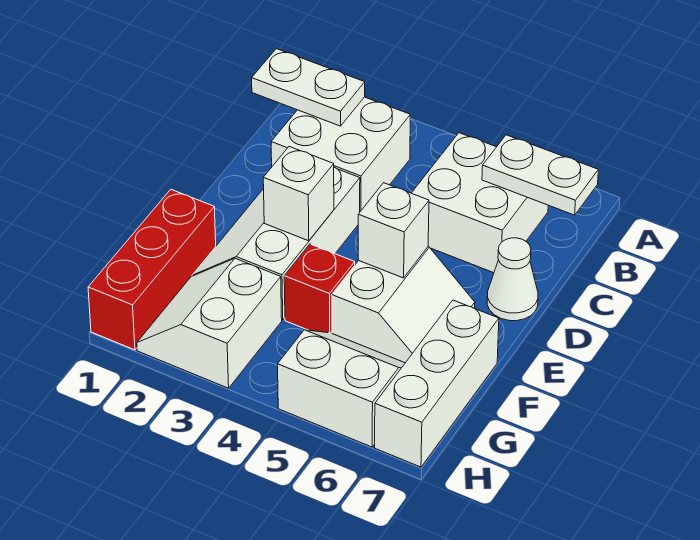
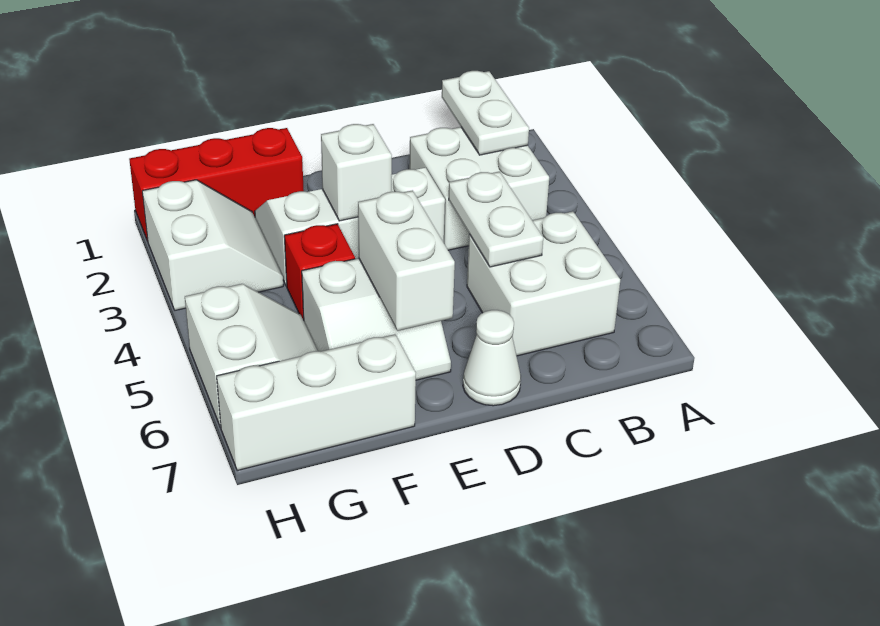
white 1x2 plate [482,135,598,215] -> white 1x2 plate moved to [449,172,543,267]
white 1x1 brick [358,183,429,278] -> white 1x2 brick [358,190,455,331]
white 2x2 slope [137,258,282,388] -> white 2x2 slope turned to [142,180,283,310]

